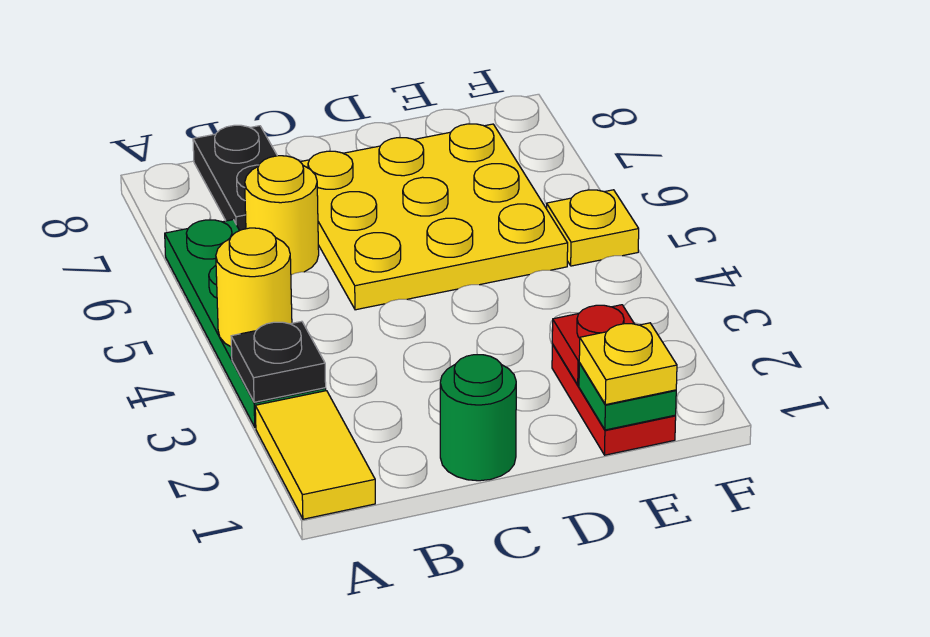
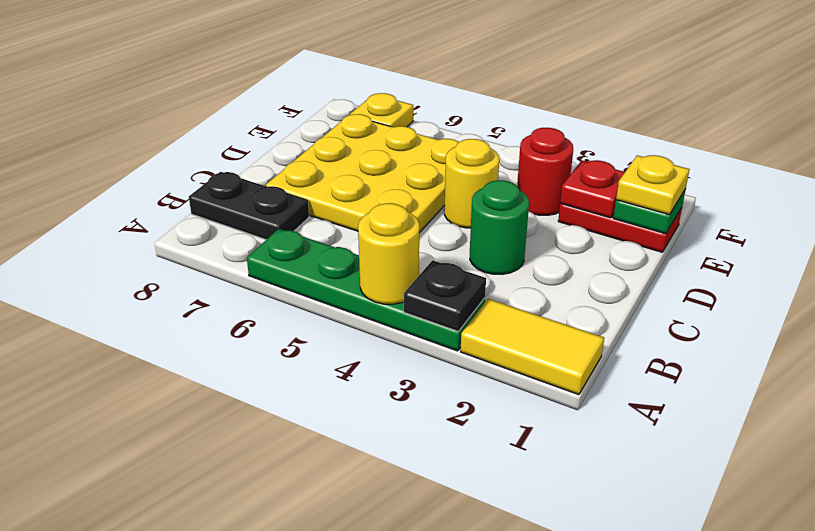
yellow 1x1 round brick [245,156,319,275] -> yellow 1x1 round brick moved to [444,139,499,228]
green 1x1 round brick [440,355,516,481] -> green 1x1 round brick moved to [470,180,529,274]
none -> red 1x1 round brick [517,128,573,215]
yellow 1x1 plate [547,190,639,266] -> yellow 1x1 plate moved to [350,93,413,127]

